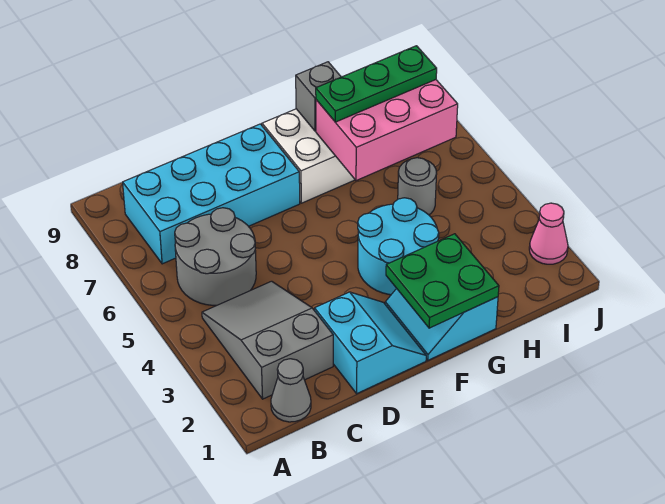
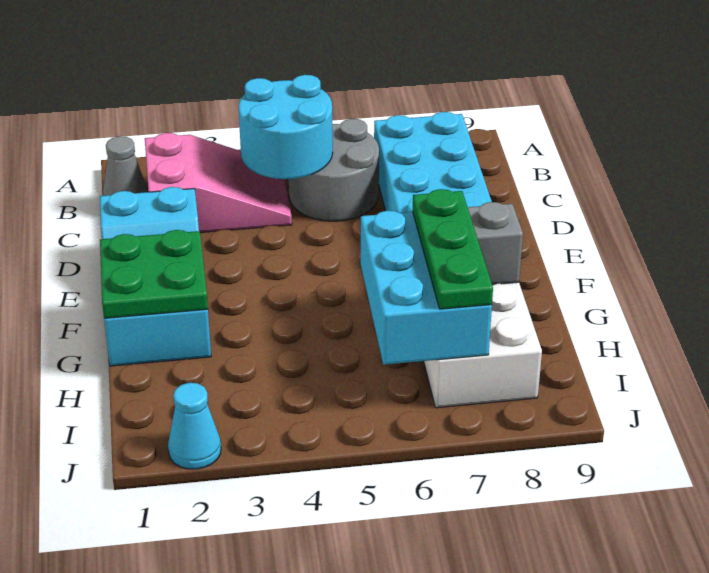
grey 2x3 slope [202,281,333,399] -> pink 2x3 slope [145,133,292,233]
cyan 2x2 round brick [358,198,439,295] -> cyan 2x2 round brick moved to [239,75,333,179]
pink 2x3 brick [316,80,458,181] -> cyan 2x3 brick [361,211,492,365]
grey 1x1 round brick [398,158,437,215] -> none
pink 1x1 cone [529,203,568,264] -> cyan 1x1 cone [168,383,221,469]

